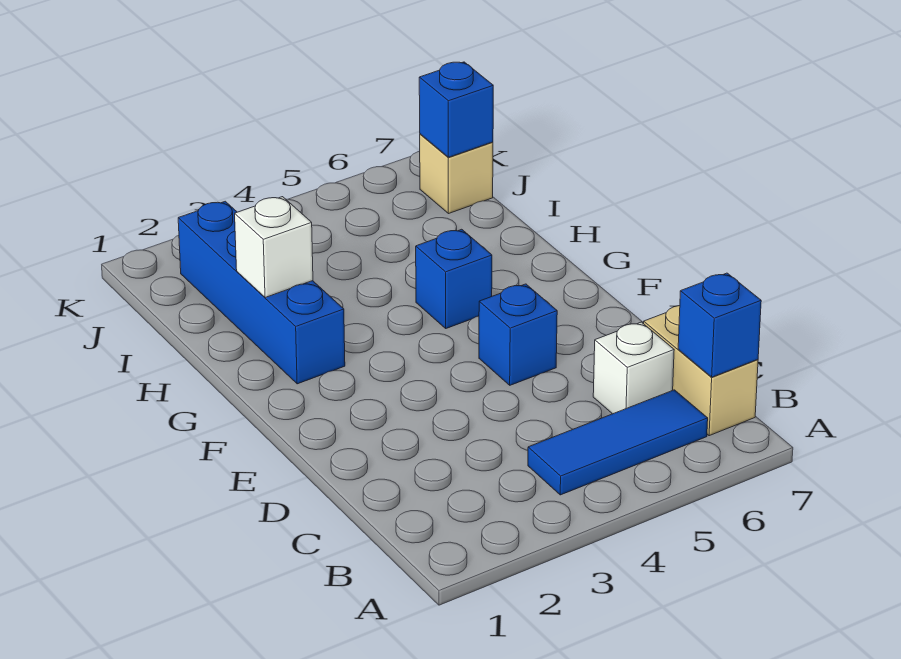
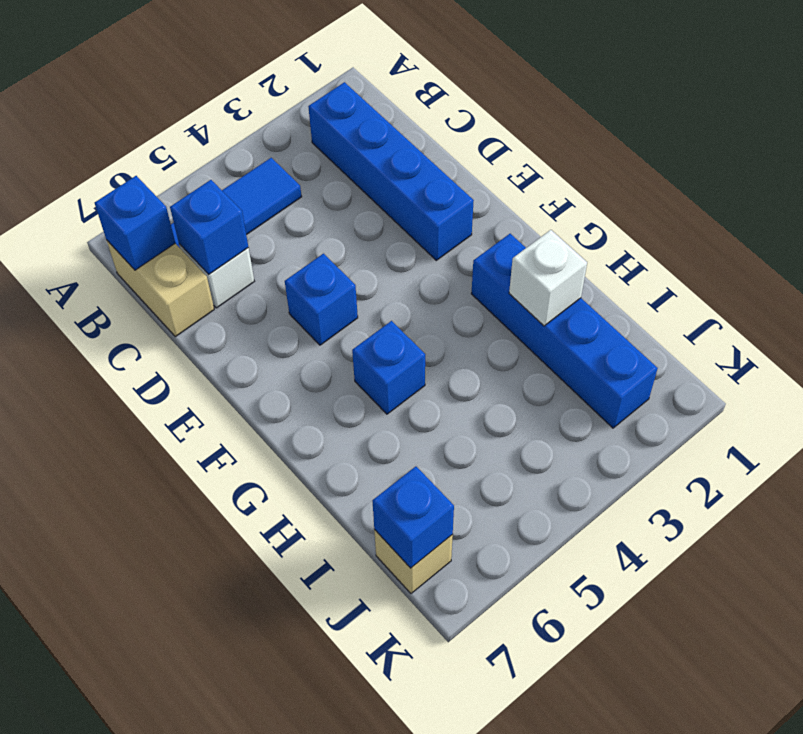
none -> blue 1x4 brick [308,82,474,260]
none -> blue 1x1 brick [170,180,248,274]

